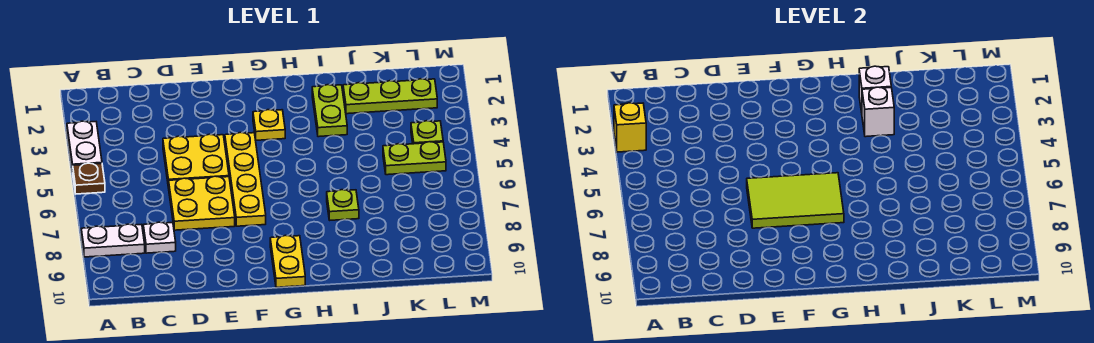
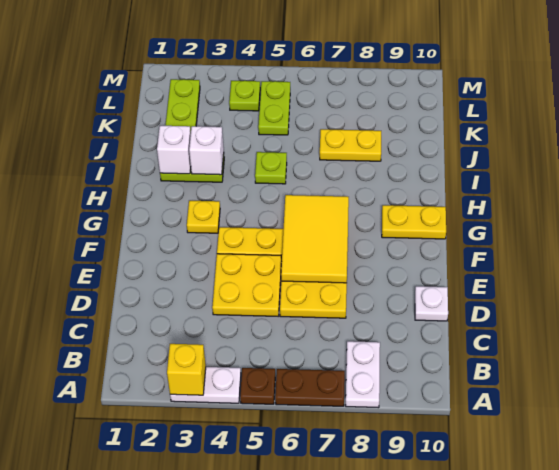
none -> brown 1x2 plate [275,369,345,406]
white 1x1 plate [143,222,176,253] -> white 1x1 plate moved to [415,286,448,321]
lime 2x3 tile [747,173,844,228] -> yellow 2x3 tile [281,195,349,283]
lime 1x1 plate [327,190,359,220] -> lime 1x1 plate moved to [255,152,287,184]
none -> yellow 1x2 plate [320,129,381,161]

